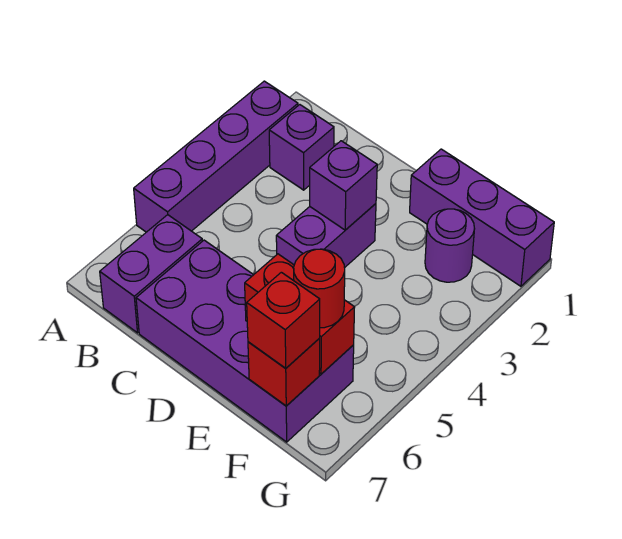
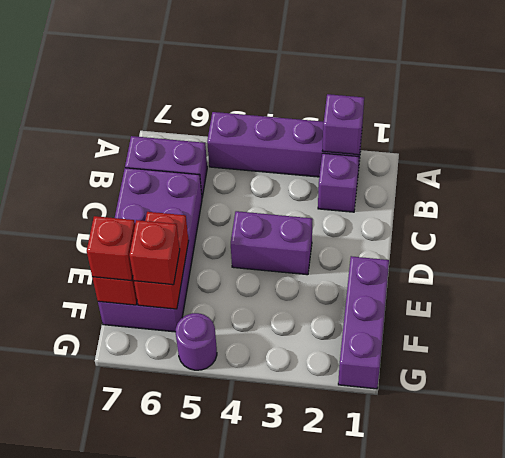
purple 1x1 brick [310,141,377,230] -> purple 1x1 brick moved to [322,94,364,155]
purple 1x1 round brick [425,209,475,282] -> purple 1x1 round brick moved to [176,313,217,370]
red 1x1 round brick [294,249,345,328] -> red 1x1 brick [129,220,180,285]

